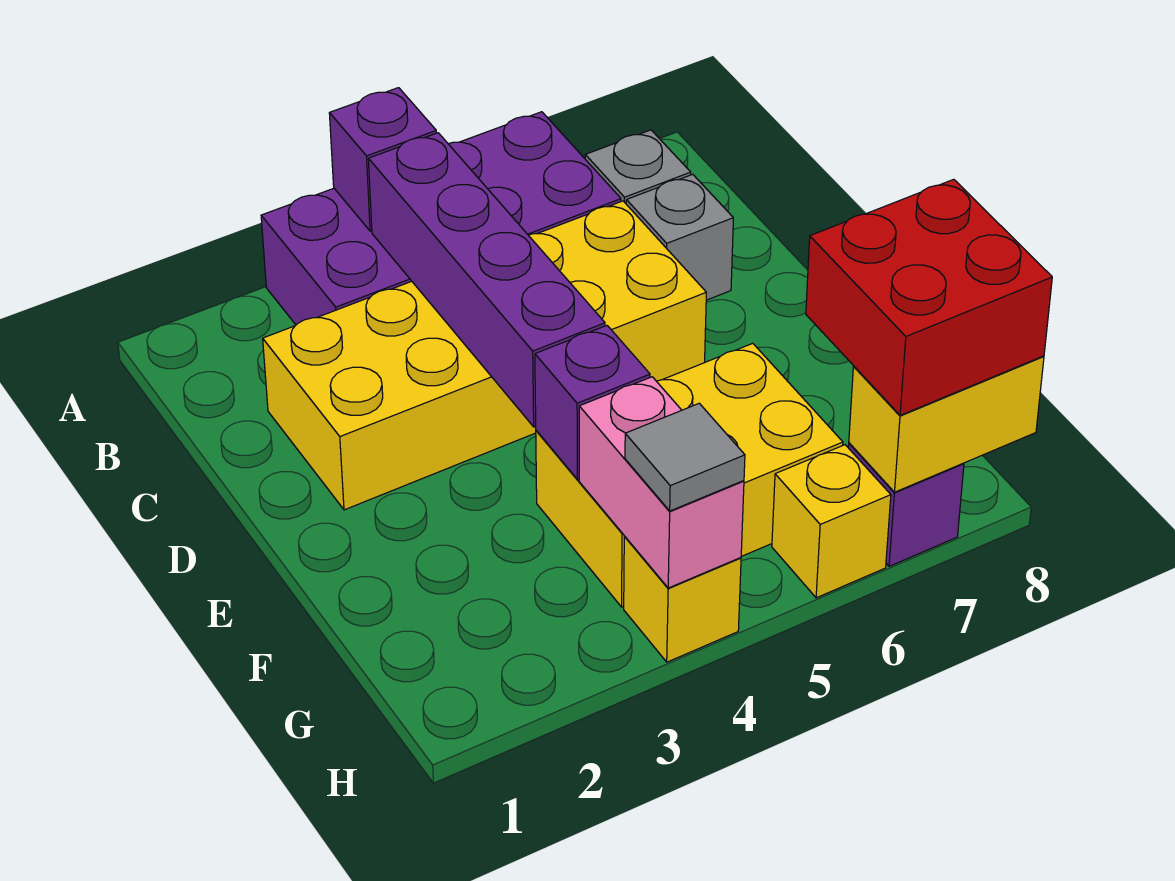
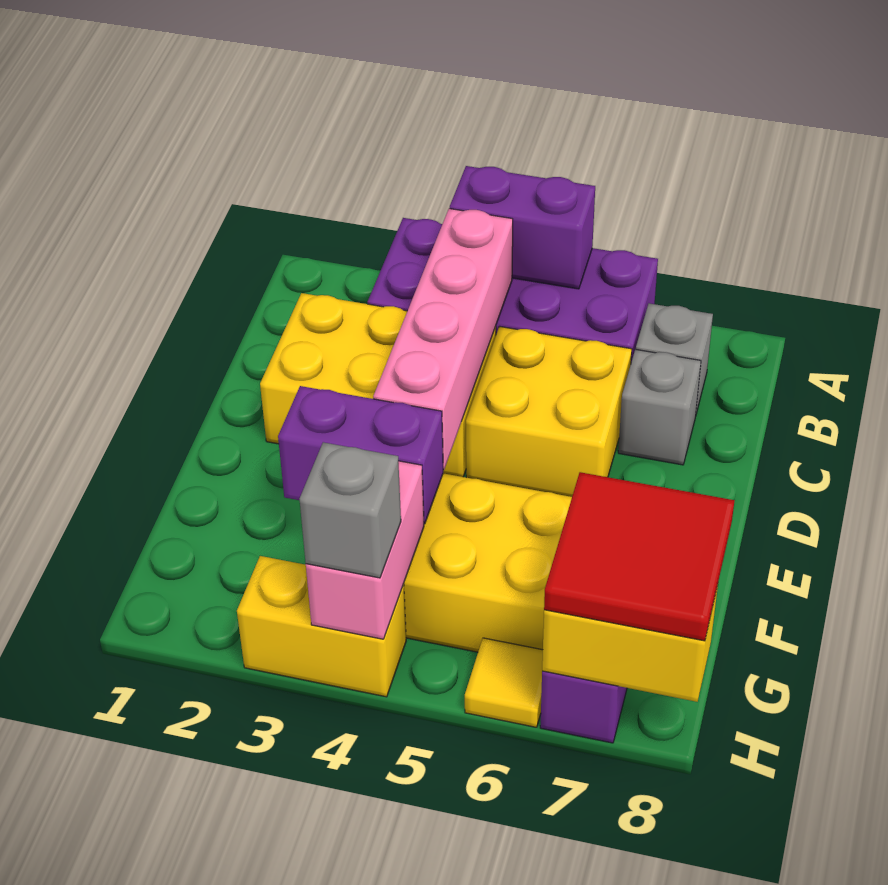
purple 1x1 brick [329,88,436,231] -> purple 1x2 brick [450,166,595,289]
purple 1x4 brick [368,133,605,427] -> pink 1x4 brick [373,208,513,470]
purple 1x1 brick [535,326,650,479] -> purple 1x2 brick [278,386,443,524]
red 2x2 brick [806,179,1052,415] -> red 2x2 tile [544,472,735,641]
yellow 1x1 brick [624,537,741,662] -> yellow 1x2 brick [237,556,406,697]
grey 1x1 tile [625,403,745,511] -> grey 1x1 brick [300,442,401,578]
yellow 1x1 brick [772,445,891,598] -> yellow 1x1 tile [465,638,543,727]

